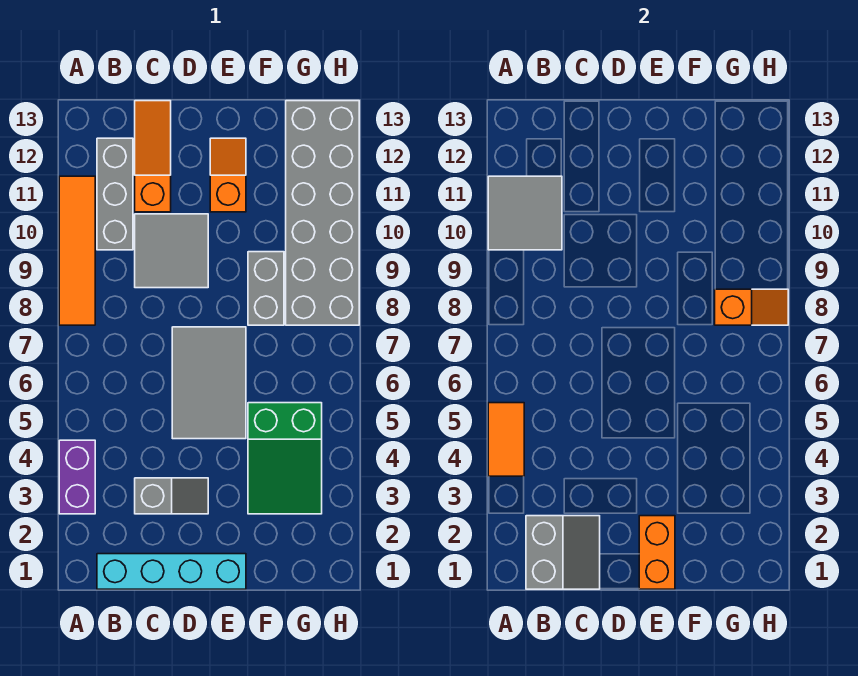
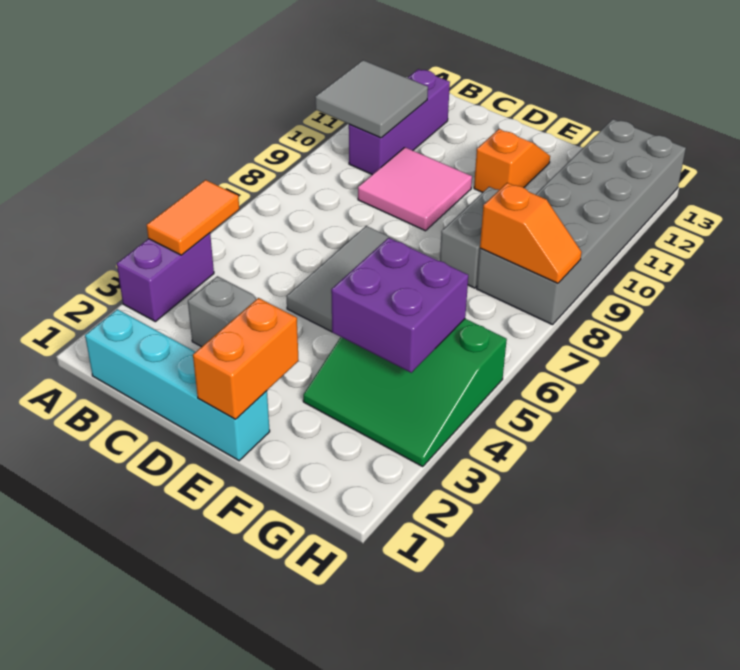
orange 1x4 tile [59,176,95,325] -> none
grey 2x2 slope [526,516,600,589] -> none
grey 1x3 brick [97,138,133,250] -> purple 1x3 brick [349,69,450,175]
grey 2x2 tile [135,214,208,288] -> pink 2x2 tile [358,147,472,231]
orange 1x3 slope [135,101,171,212] -> none
green 2x3 slope [248,403,322,514] -> green 3x3 slope [303,319,507,466]
none -> purple 2x2 brick [331,238,468,373]

